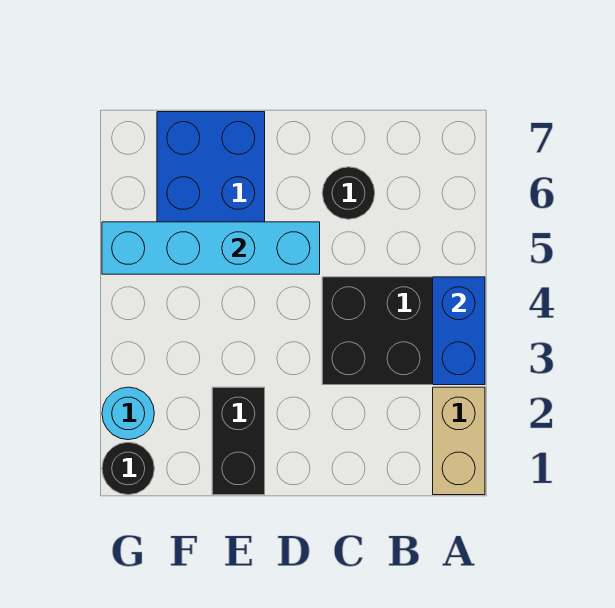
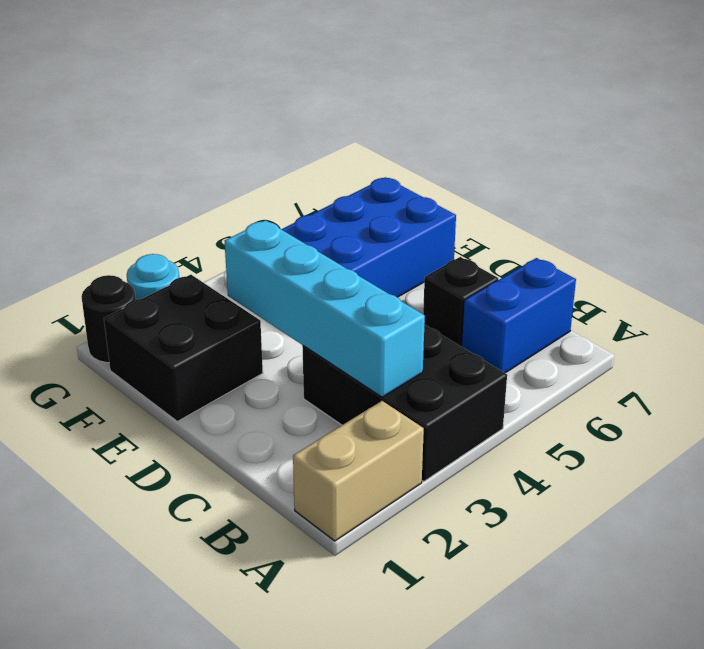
blue 1x2 brick [433,277,485,385] -> blue 1x2 brick moved to [462,258,576,373]
black 1x1 round brick [322,167,375,219] -> black 1x1 brick [423,257,498,347]
cyan 1x4 brick [102,222,320,274] -> cyan 1x4 brick moved to [225,220,425,397]
black 1x2 brick [212,387,265,495] -> black 2x2 brick [104,275,263,421]

